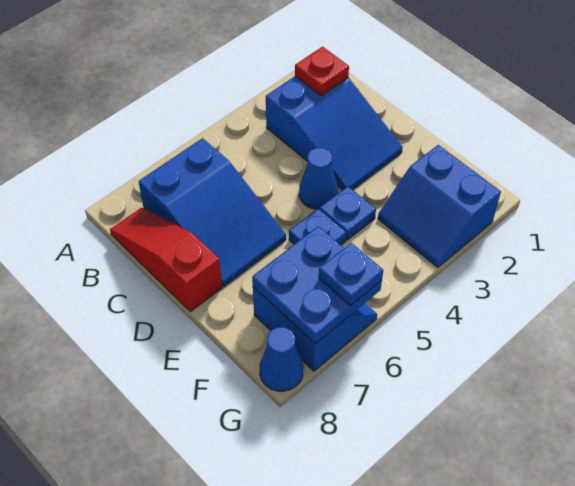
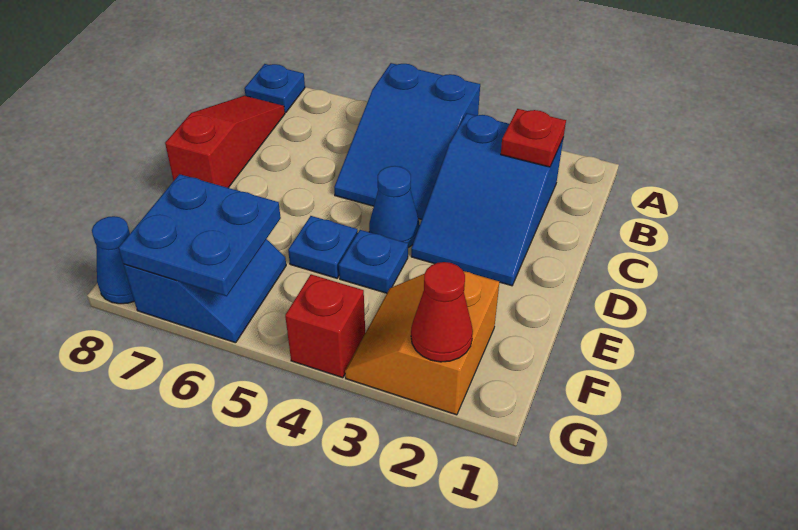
blue 2x3 slope [139,138,286,286] -> blue 2x3 slope moved to [334,63,480,219]
blue 2x2 slope [378,145,501,268] -> orange 2x2 slope [345,271,499,415]
none -> red 1x1 cone [411,262,473,362]
none -> red 1x1 brick [285,274,365,378]
blue 1x1 plate [319,243,383,306] -> blue 1x1 plate moved to [244,64,305,113]

